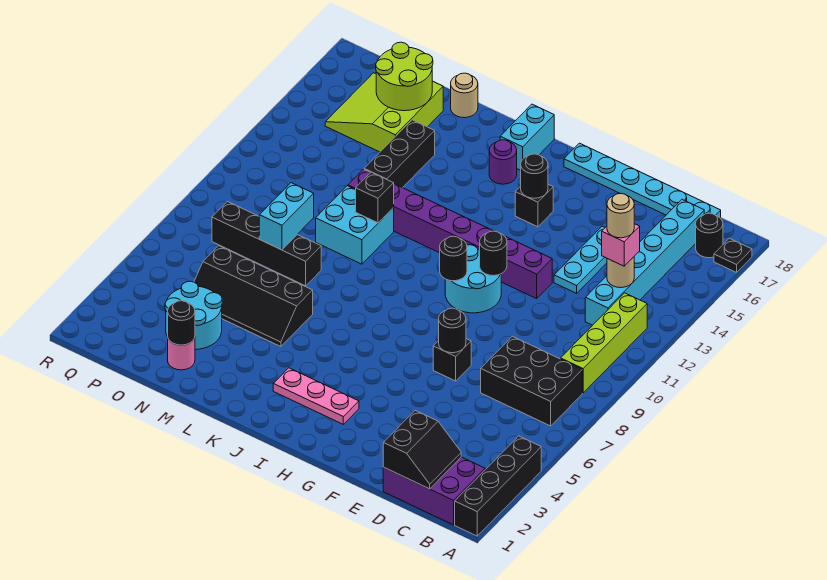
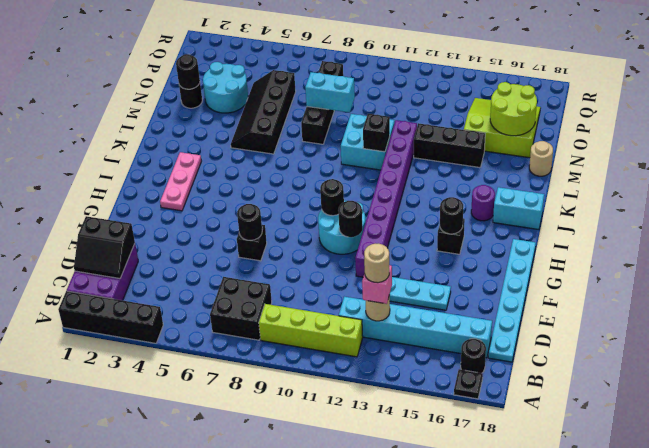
black 2x3 brick [481,336,582,426] -> black 2x2 brick [210,277,272,340]
pink 1x1 round brick [168,338,195,370] -> black 1x1 round brick [179,83,202,108]

